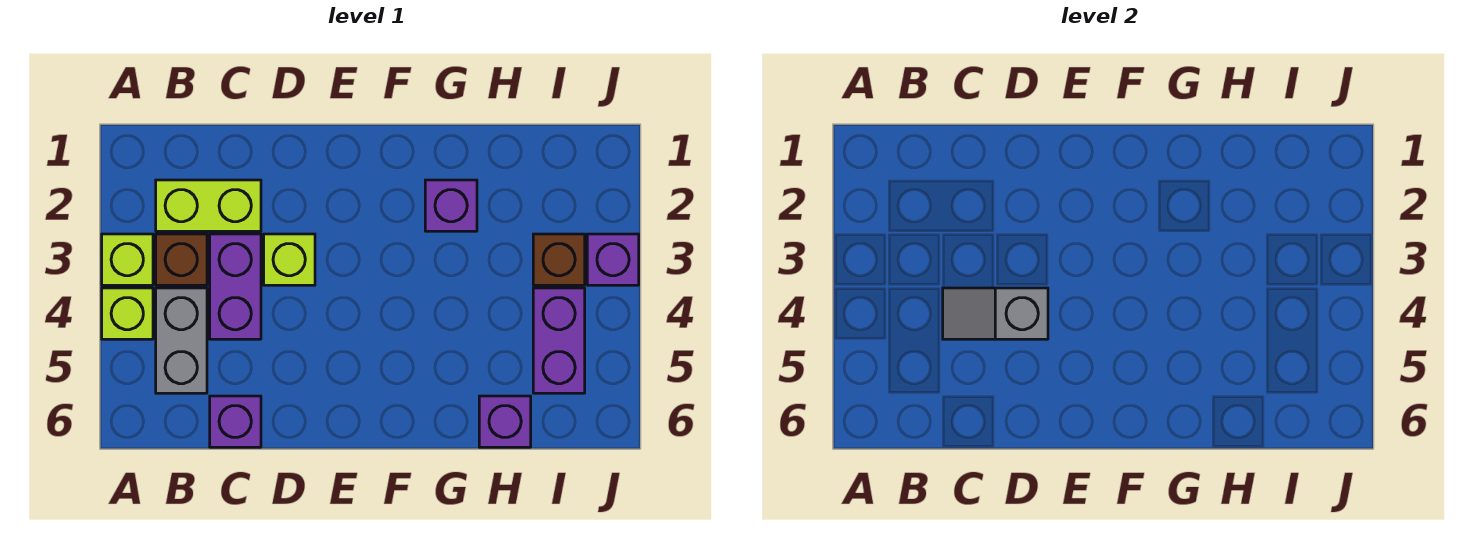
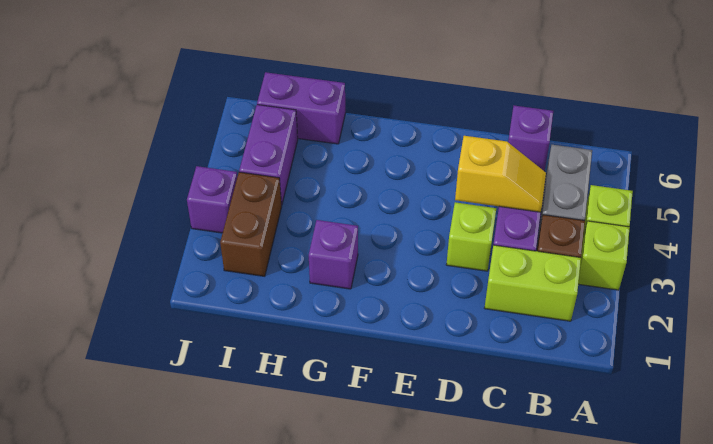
grey 1x2 slope [943,288,1048,339] -> yellow 1x2 slope [455,136,546,212]
purple 1x1 brick [479,396,531,447] -> purple 1x2 brick [257,72,345,144]
brown 1x1 brick [533,234,585,285] -> brown 1x2 brick [220,172,282,276]

